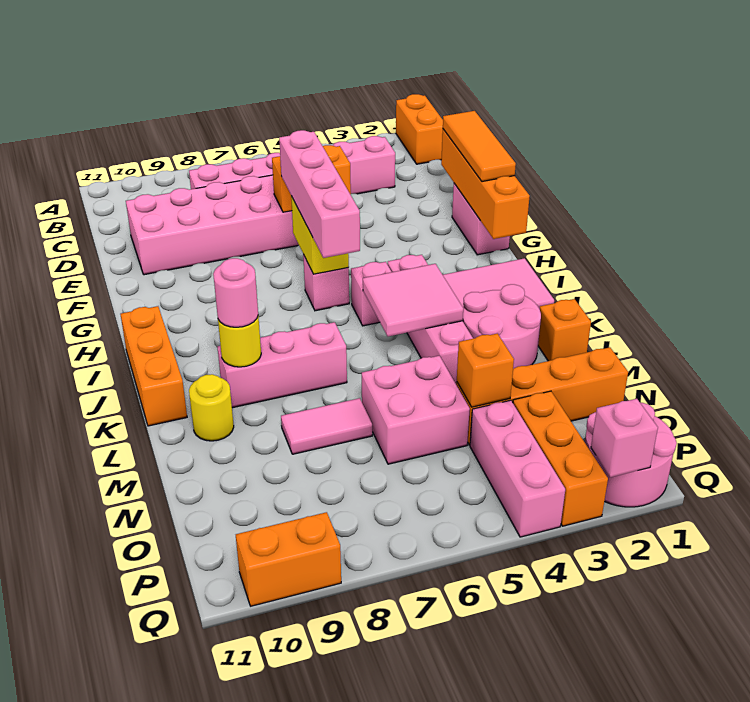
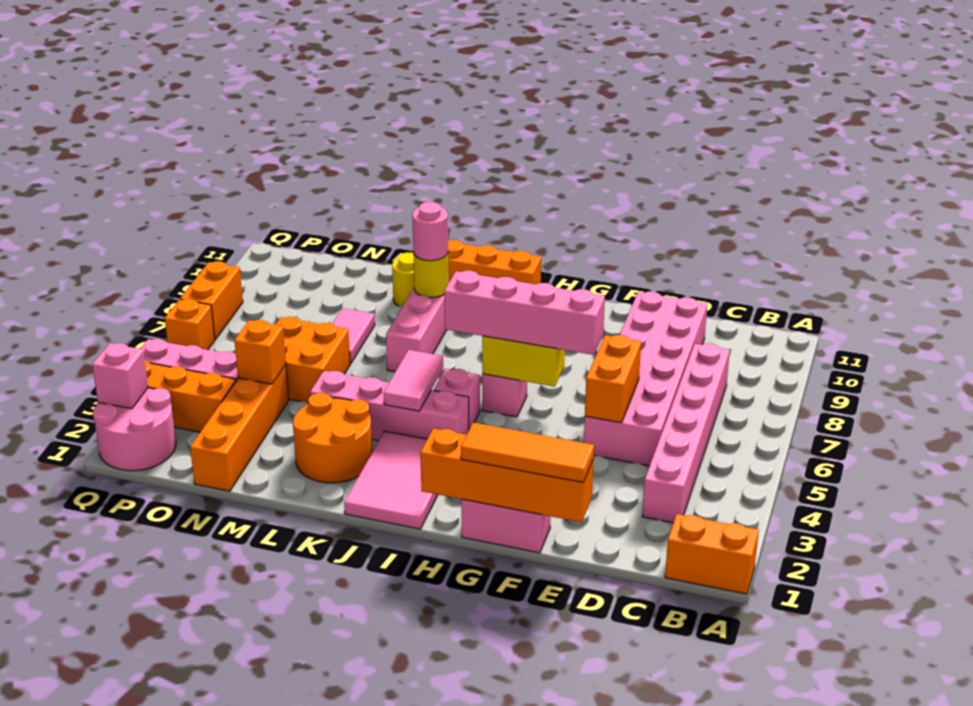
pink 2x2 tile [363,264,463,336] -> pink 1x2 tile [383,350,443,411]
pink 2x2 round brick [463,284,541,369] -> orange 2x2 round brick [293,393,372,483]
orange 1x1 brick [538,299,591,361] -> orange 1x1 brick moved to [165,299,215,350]
pink 2x2 brick [362,356,470,464] -> orange 2x2 brick [276,317,350,403]
orange 1x2 brick [236,512,341,606] -> orange 1x2 brick moved to [180,261,243,339]

